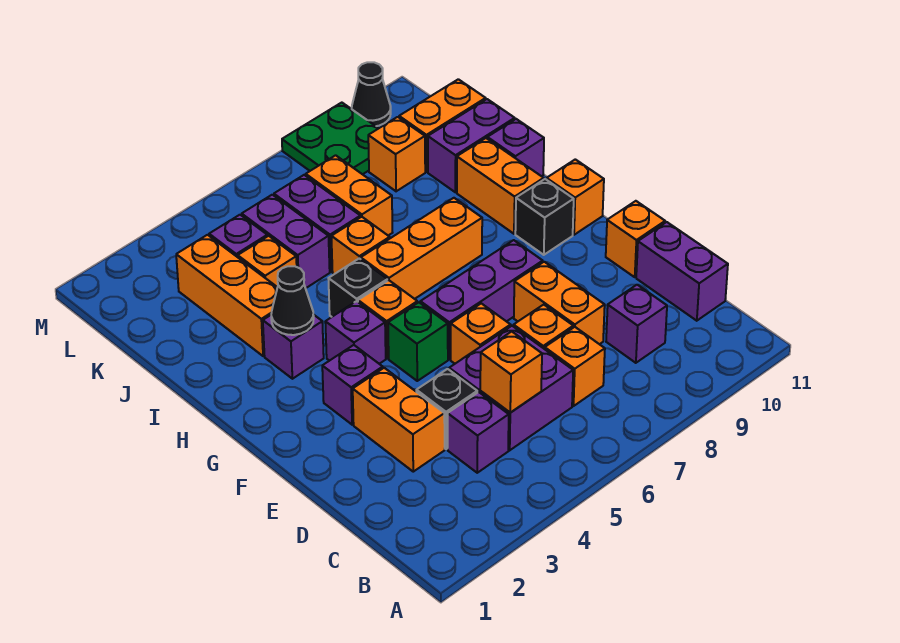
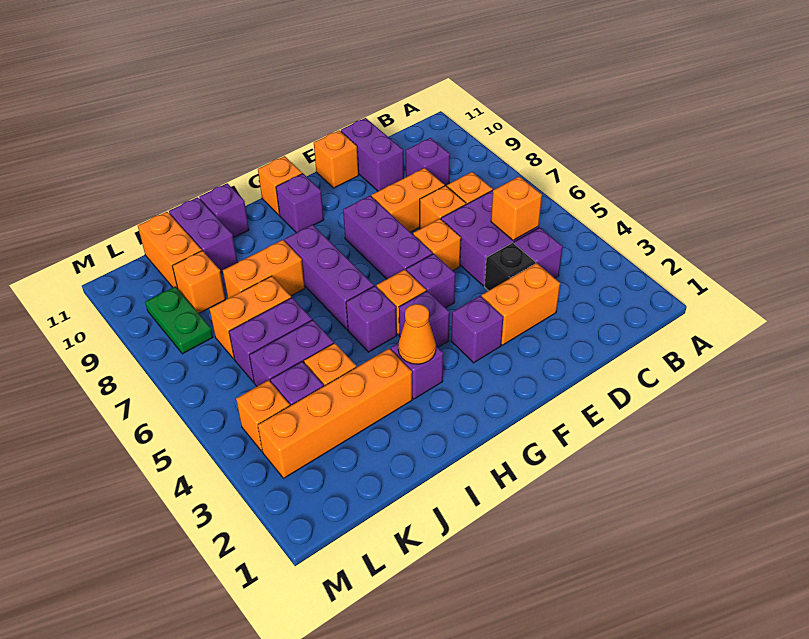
purple 1x2 brick [636,222,728,321] -> purple 1x2 brick turned to [341,118,404,191]
green 1x1 brick [388,302,448,381] -> purple 1x1 brick [406,254,455,308]
black 1x1 brick [515,179,574,255] -> purple 1x1 brick [276,173,324,233]
black 1x1 cone [271,266,314,335] -> orange 1x1 cone [398,304,436,364]
black 1x1 brick [328,259,387,317] -> purple 1x1 brick [346,286,397,352]
orange 1x3 brick [361,198,482,299] -> purple 1x3 brick [284,225,374,330]
orange 1x2 brick [457,138,544,234] -> orange 1x2 brick moved to [223,240,305,298]
orange 1x3 brick [176,235,278,356] -> orange 1x4 brick [258,348,412,478]
orange 1x1 brick [331,217,390,274] -> orange 1x1 brick moved to [236,380,290,451]
green 2x2 plate [282,103,379,174] -> green 1x2 plate [145,287,213,354]
black 1x1 cone [352,62,391,126] -> none

